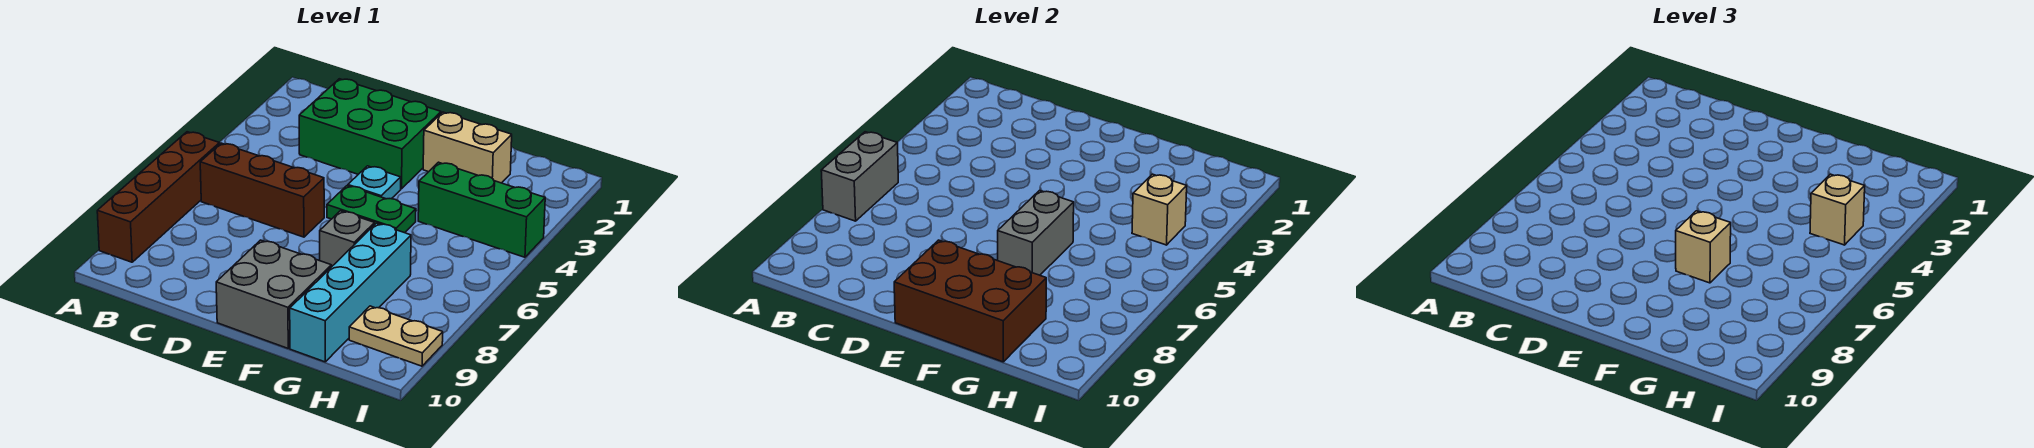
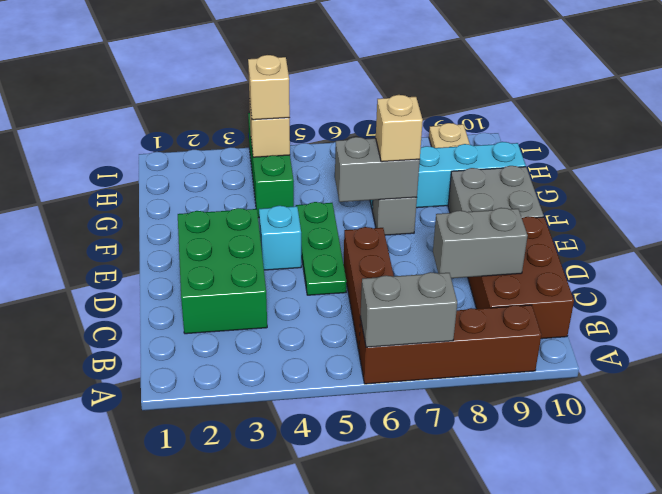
none -> grey 1x2 brick [433,208,528,278]
cyan 1x1 plate [348,166,401,199] -> cyan 1x1 brick [259,206,301,270]
green 1x2 plate [327,186,416,233] -> green 1x3 plate [296,202,347,295]
brown 2x3 brick [894,240,1046,362] -> brown 2x3 brick moved to [468,216,574,339]
tan 1x2 brick [423,112,512,183] -> none

